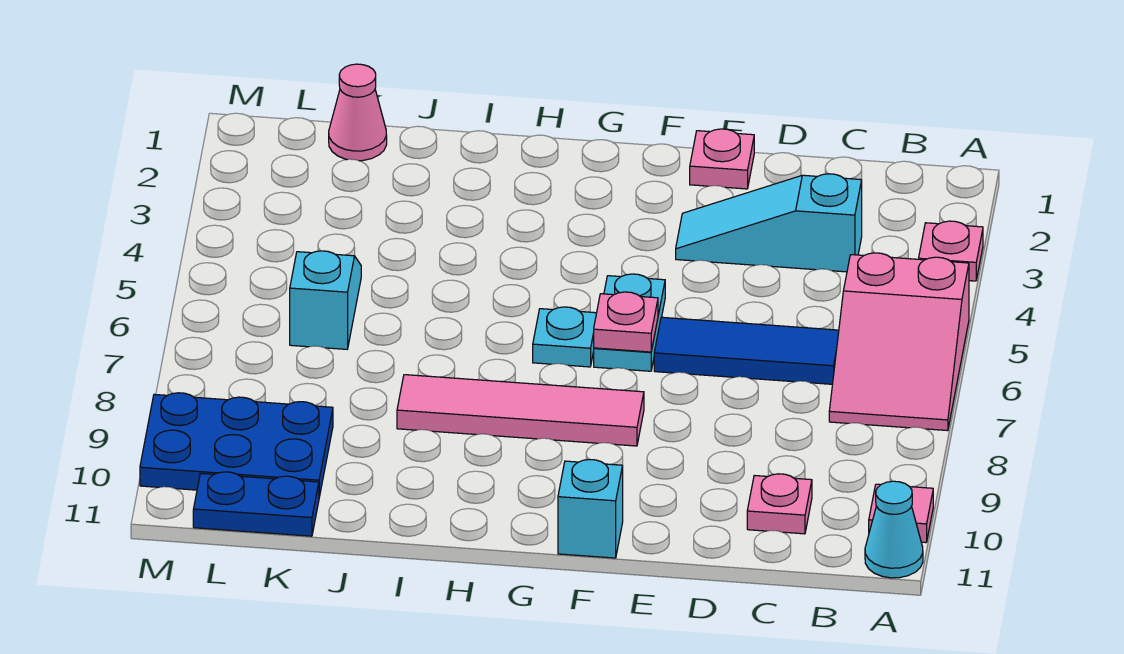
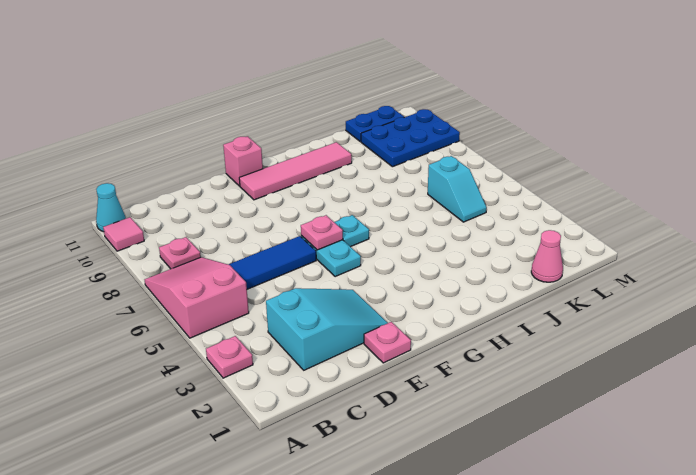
cyan 1x3 slope [676,174,862,272] -> cyan 2x3 slope [266,288,388,370]
pink 1x1 plate [747,474,812,534] -> pink 1x1 plate moved to [159,237,201,269]
pink 1x4 tile [397,375,644,446] -> pink 1x4 tile moved to [239,142,352,200]
cyan 1x1 brick [558,459,623,558] -> pink 1x1 brick [223,136,263,186]

